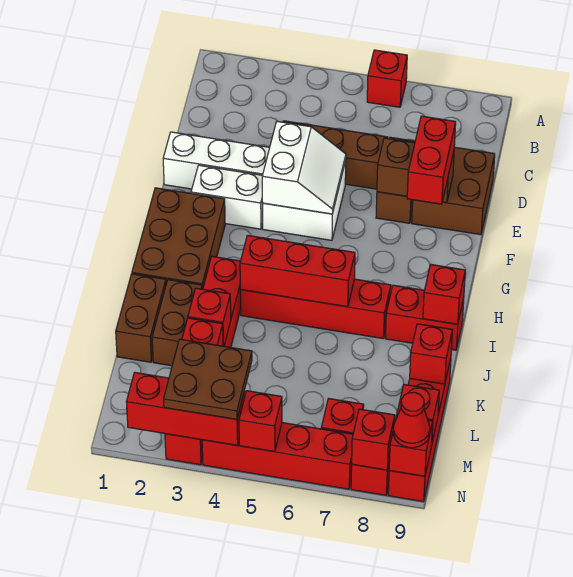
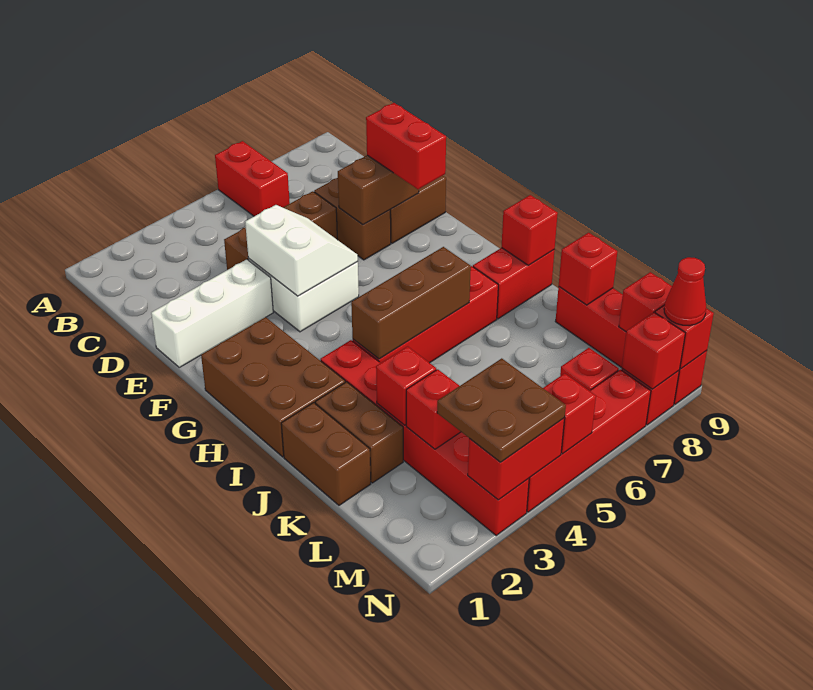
red 1x1 brick [367,50,407,107] -> red 1x2 brick [215,141,290,216]
white 1x2 brick [191,165,263,229] -> none
red 1x3 brick [240,235,355,307] -> brown 1x3 brick [351,247,471,359]
red 1x3 brick [127,373,245,445] -> red 1x2 brick [468,418,565,500]

